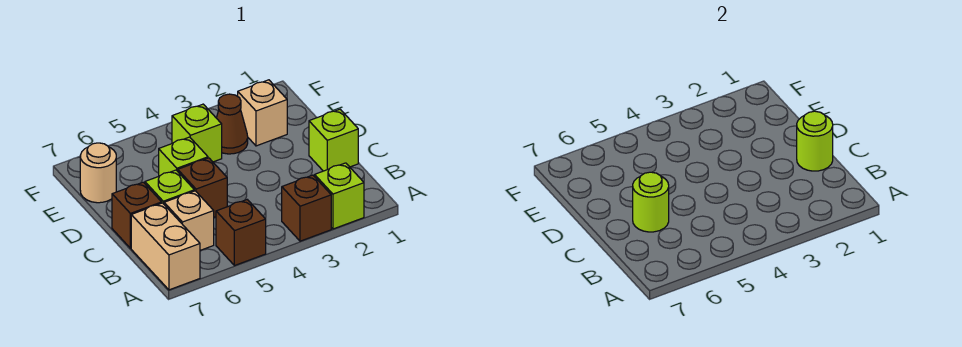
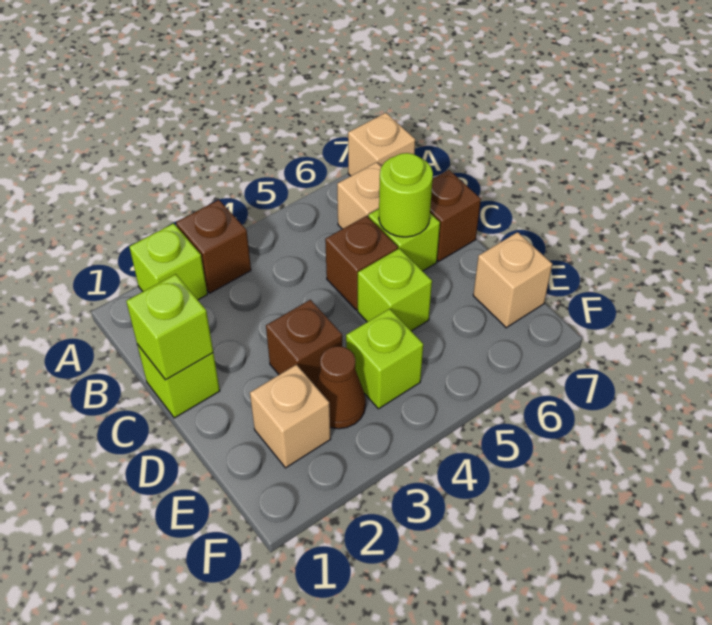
brown 1x1 brick [216,200,266,266] -> brown 1x1 brick moved to [266,300,342,385]
tan 1x2 brick [131,203,200,290] -> tan 1x1 brick [348,113,415,176]
lime 1x1 round brick [797,111,833,171] -> lime 1x1 brick [126,274,213,380]
tan 1x1 round brick [80,143,116,203] -> tan 1x1 brick [473,232,552,328]

